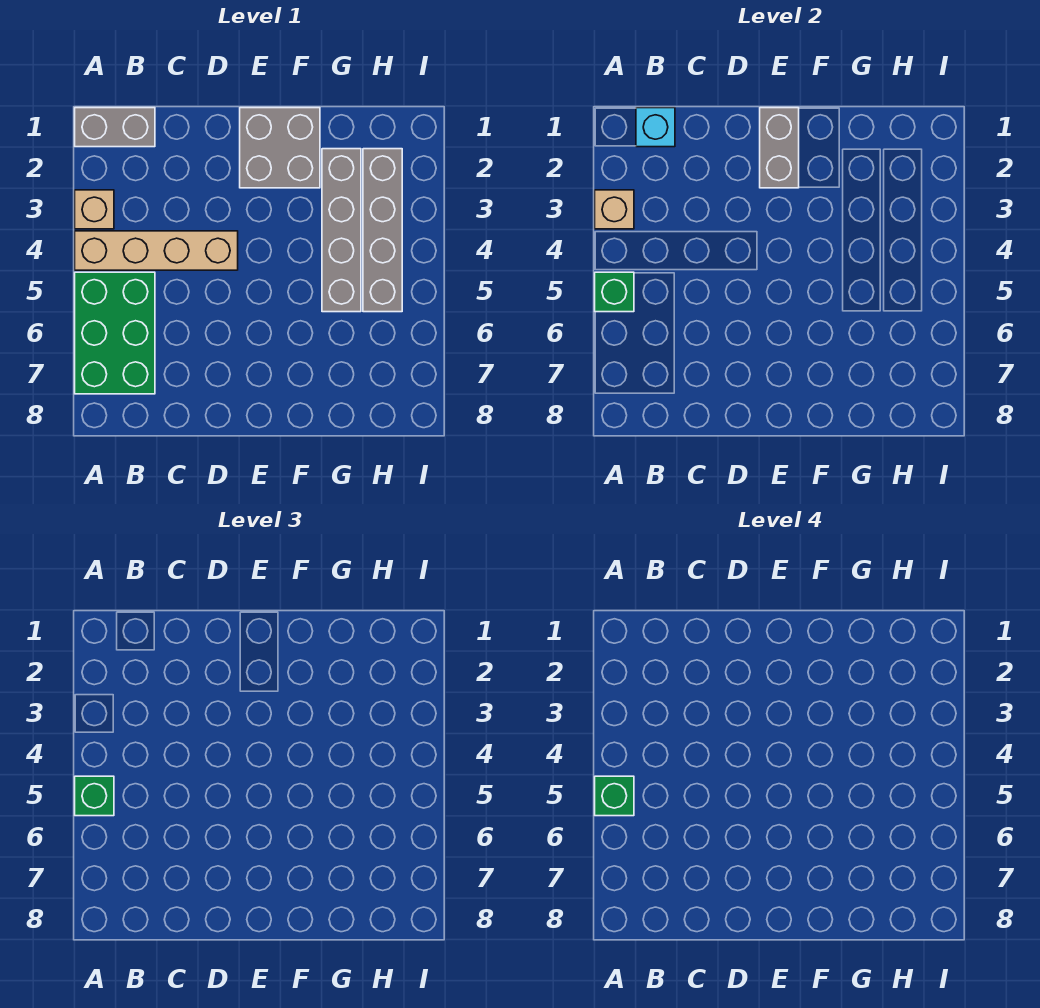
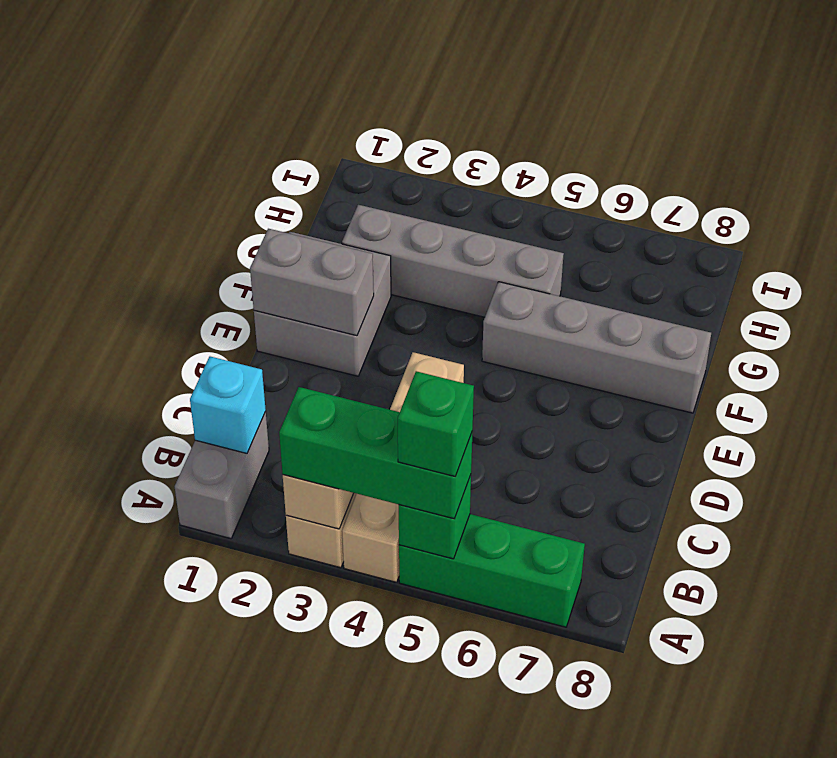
green 2x3 brick [75,272,155,394] -> green 1x3 brick [399,514,585,627]
green 1x1 brick [75,776,114,816] -> green 1x3 brick [279,387,472,519]
grey 1x4 brick [363,149,402,312] -> grey 1x4 brick moved to [482,282,711,413]

